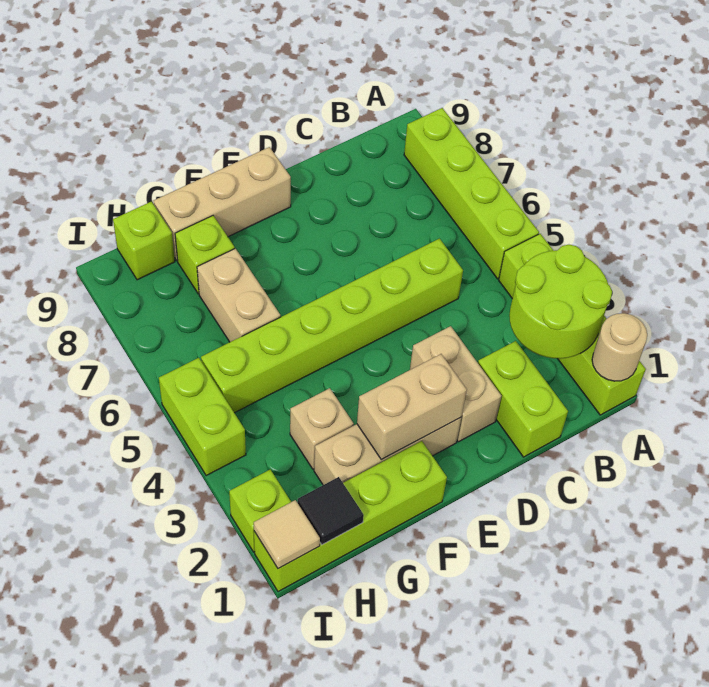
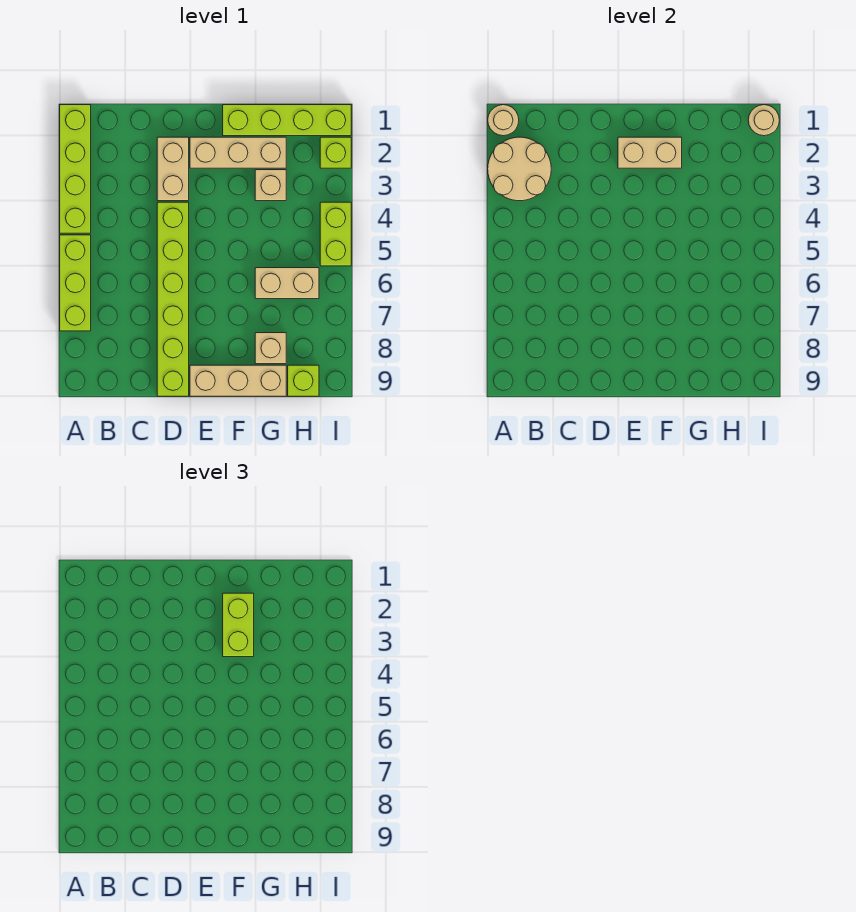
lime 2x2 round brick [509,245,612,359] -> tan 2x2 round brick [488,137,551,201]
lime 1x4 brick [404,108,539,279] -> lime 1x3 brick [60,235,91,331]
lime 1x2 brick [478,341,568,457] -> lime 1x2 brick moved to [223,593,254,657]
lime 1x6 brick [201,239,463,413] -> lime 1x6 brick turned to [157,202,189,396]
tan 1x2 brick [197,249,281,342] -> tan 1x2 brick turned to [255,268,319,299]
lime 1x1 brick [175,216,235,294] -> tan 1x1 brick [255,333,286,364]
black 1x1 tile [298,477,364,545] -> none
tan 1x1 tile [254,500,320,569] -> tan 1x1 round brick [748,105,779,136]

